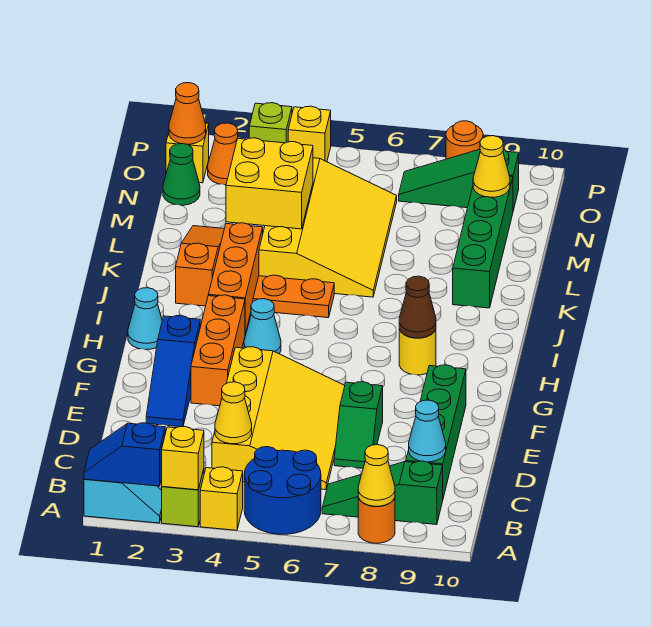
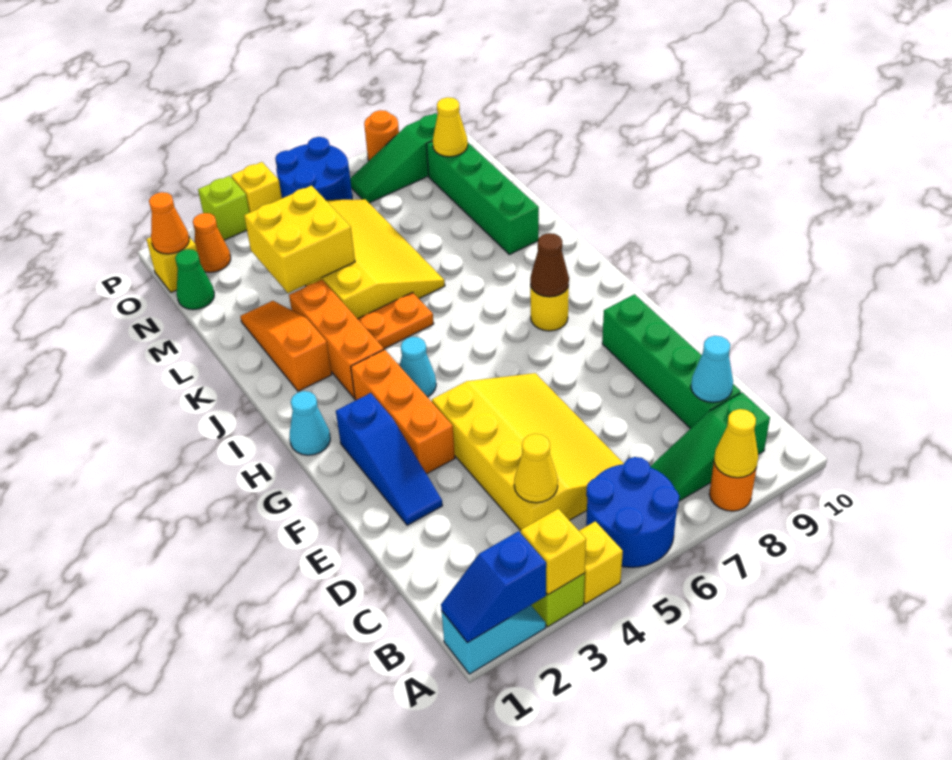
green 1x2 slope [334,382,383,468] -> none
none -> blue 2x2 round brick [275,137,352,200]

